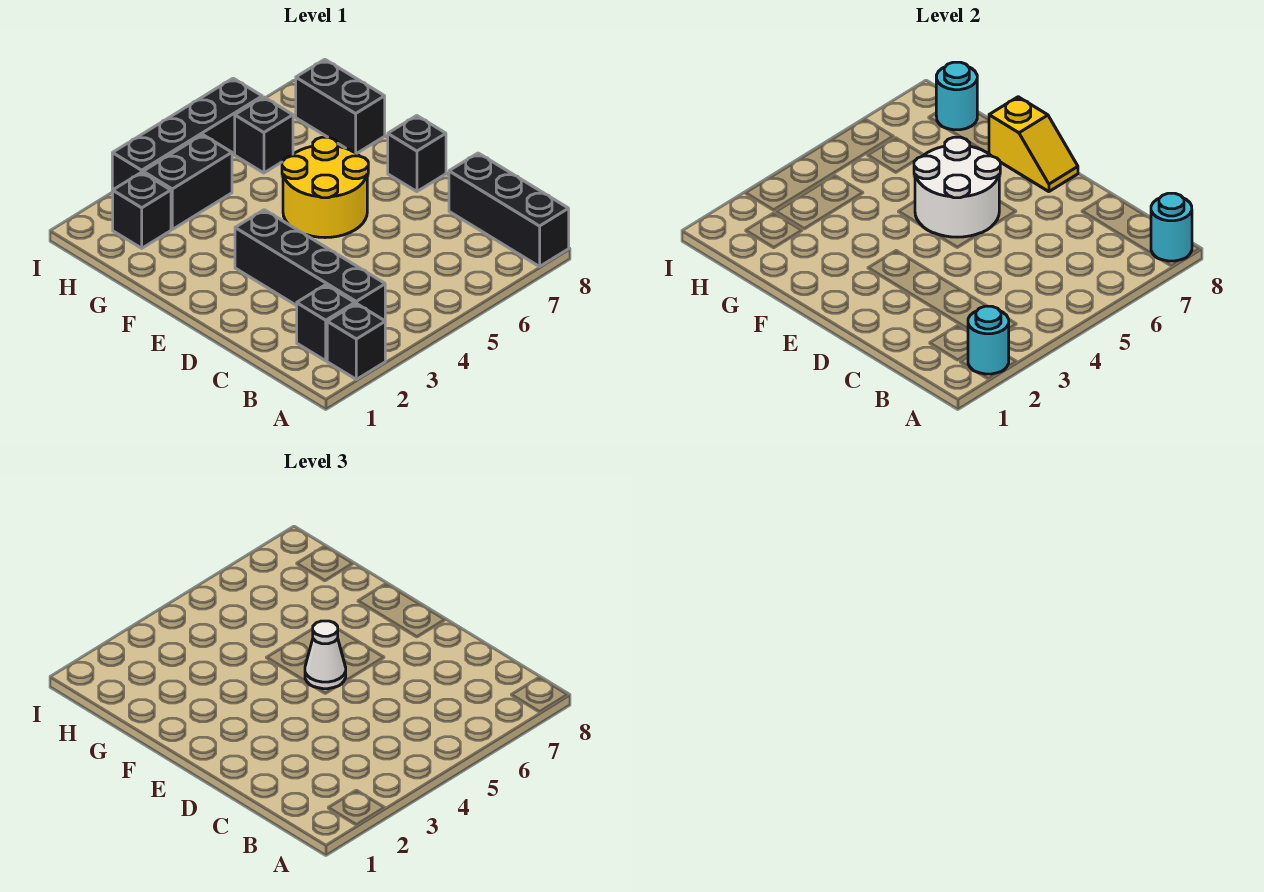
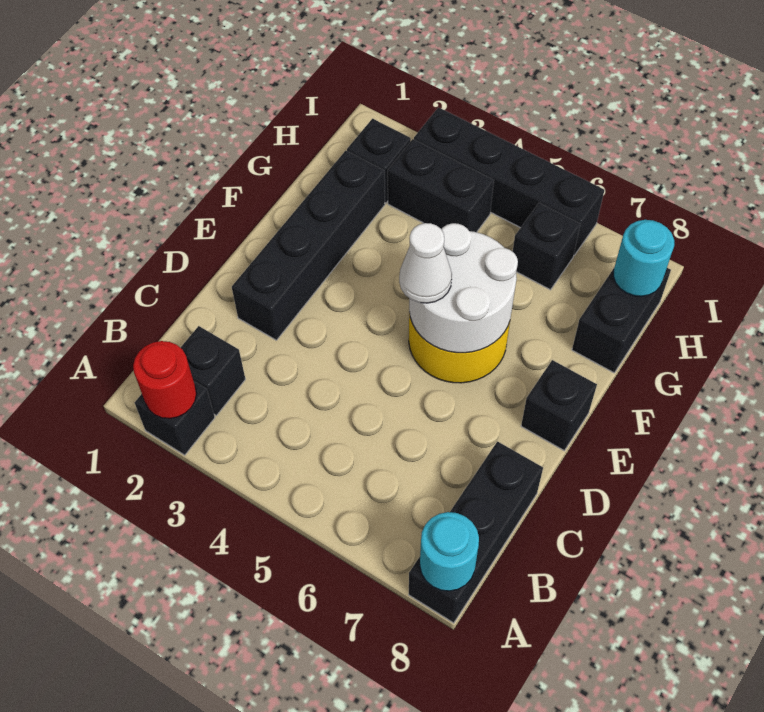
cyan 1x1 round brick [968,306,1009,374] -> red 1x1 round brick [133,341,196,419]
black 1x4 brick [235,210,385,321] -> black 1x4 brick moved to [232,151,385,340]
yellow 1x2 slope [989,97,1078,192] -> none

